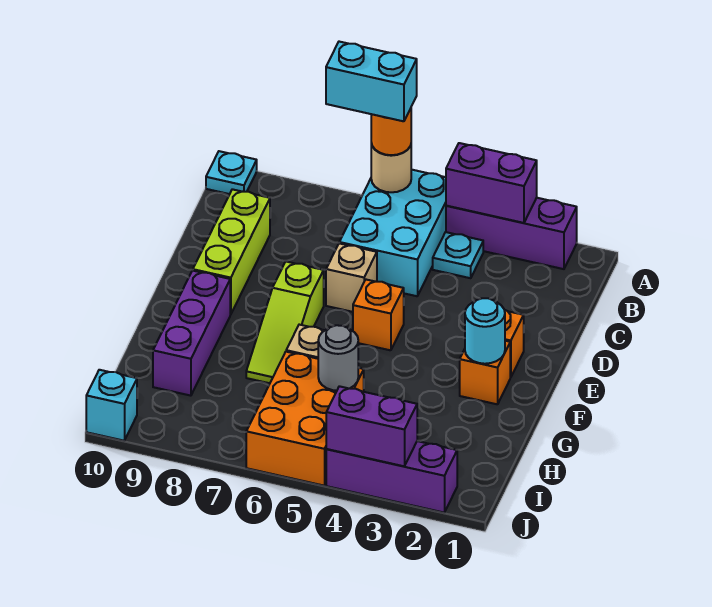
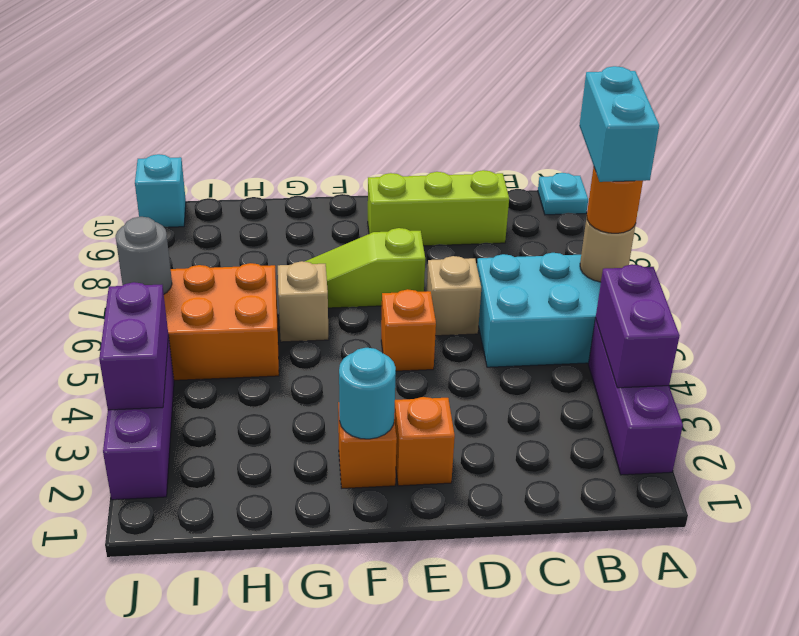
cyan 1x1 plate [433,232,483,278] -> none
purple 1x3 brick [153,271,230,396] -> none
grey 1x1 round brick [318,325,358,391] -> grey 1x1 round brick moved to [116,217,172,294]

